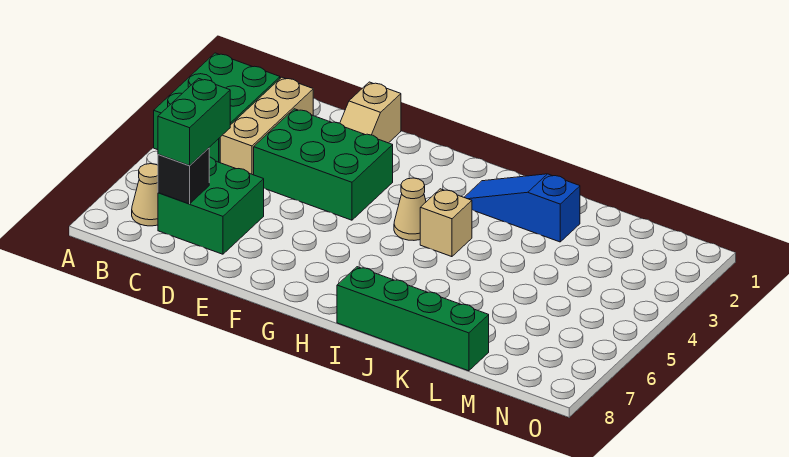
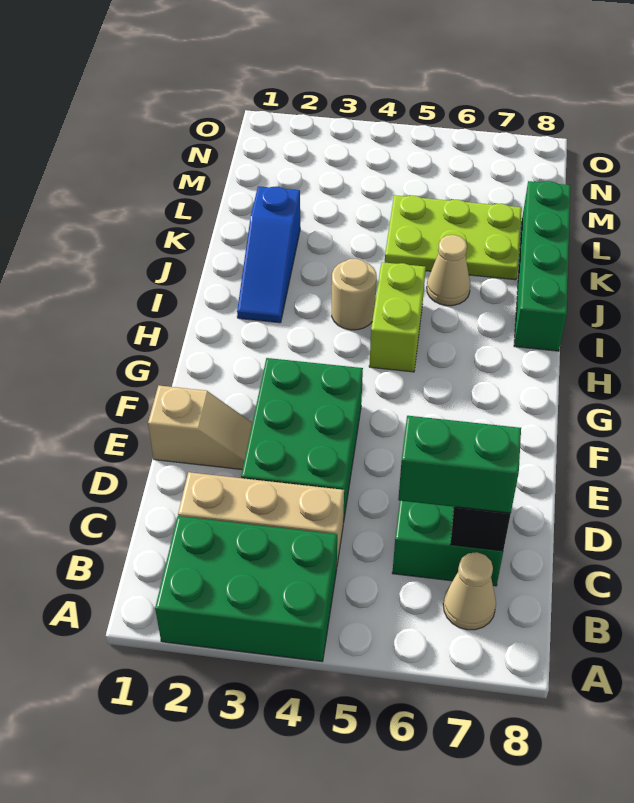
tan 1x1 cone [394,178,426,240] -> tan 1x1 cone moved to [427,235,470,306]
none -> lime 1x2 brick [369,262,426,372]
tan 1x1 brick [420,189,472,257] -> tan 1x1 round brick [332,259,377,330]
none -> lime 2x3 plate [385,195,522,280]

